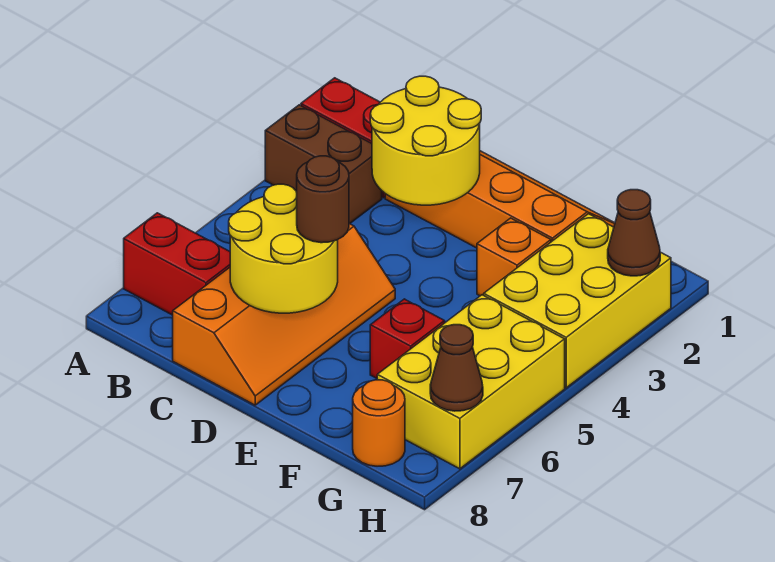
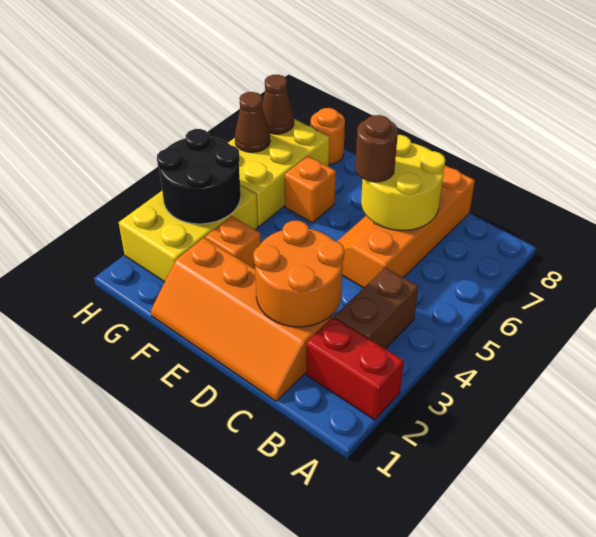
brown 1x2 brick [265,105,382,224] -> brown 1x2 brick turned to [334,268,418,349]
red 1x2 brick [124,213,230,315] -> none
yellow 2x2 round brick [370,76,481,205] -> orange 2x2 round brick [253,220,344,327]
red 1x1 brick [370,299,445,378] -> orange 1x1 brick [285,156,336,223]
none -> black 2x2 round brick [157,129,241,224]
brown 1x1 cone [608,190,660,276] -> brown 1x1 cone moved to [235,92,270,152]

